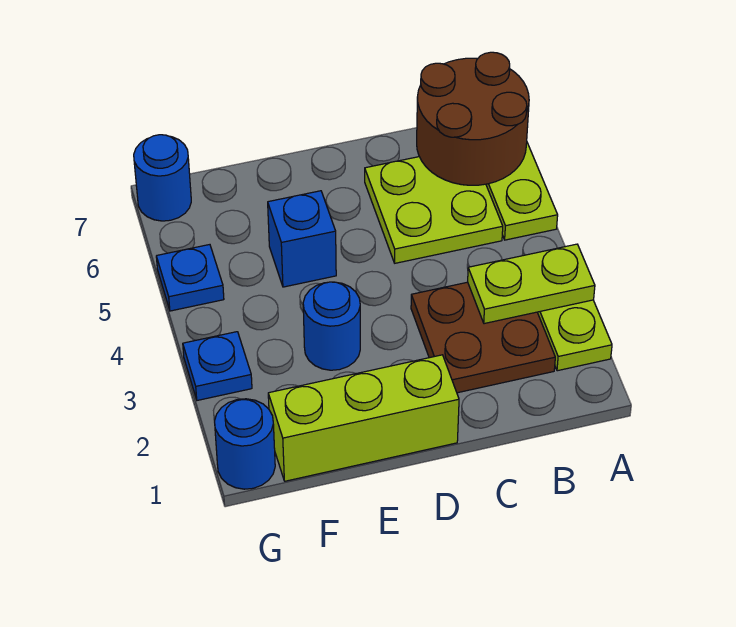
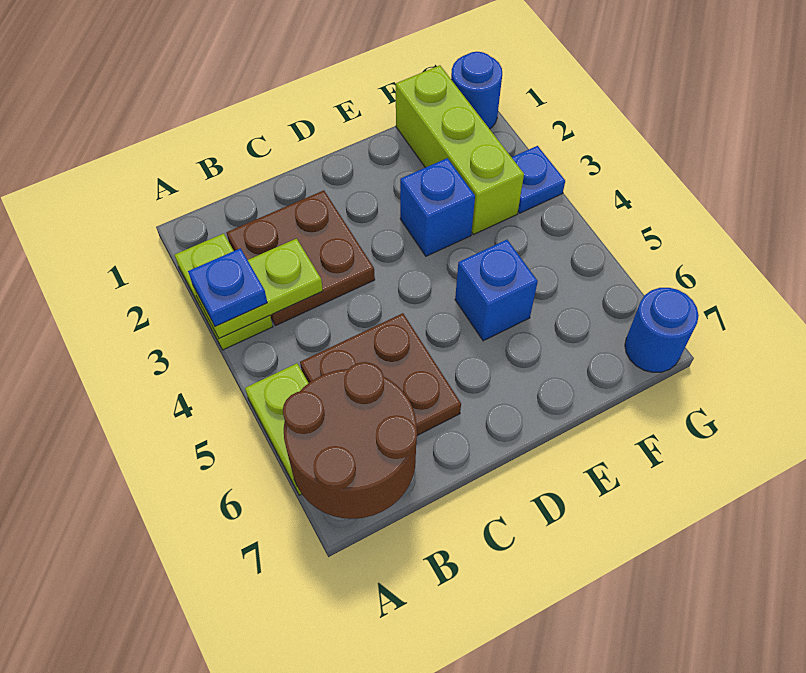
lime 2x2 plate [365,157,503,263] -> brown 2x2 plate [300,313,461,435]
lime 1x3 brick [268,355,459,481] -> lime 1x3 brick turned to [396,65,524,235]
blue 1x1 round brick [303,282,360,370] -> blue 1x1 brick [400,158,475,256]
blue 1x1 plate [156,245,224,311] -> blue 1x1 plate moved to [188,248,267,327]

